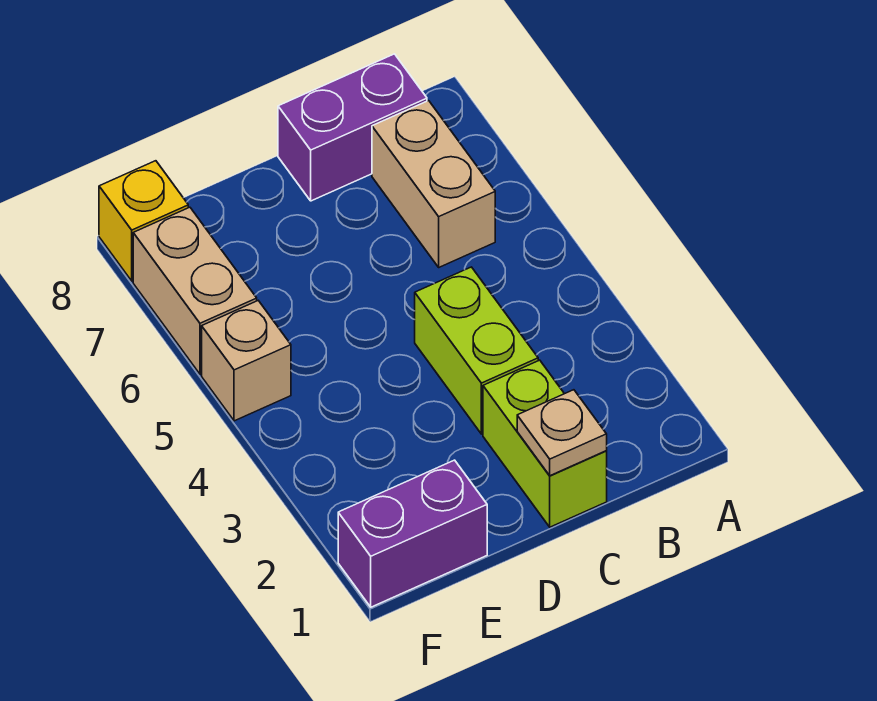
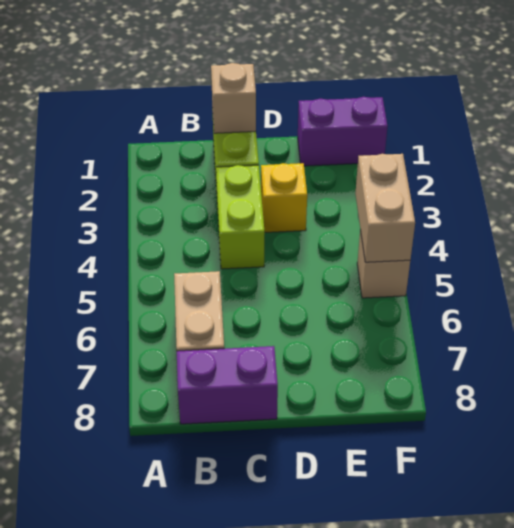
tan 1x1 plate [517,390,607,476] -> tan 1x1 brick [211,63,256,133]
tan 1x2 brick [133,207,257,374] -> tan 1x2 brick moved to [355,154,415,262]
yellow 1x1 brick [99,161,188,281] -> yellow 1x1 brick moved to [261,163,307,232]

